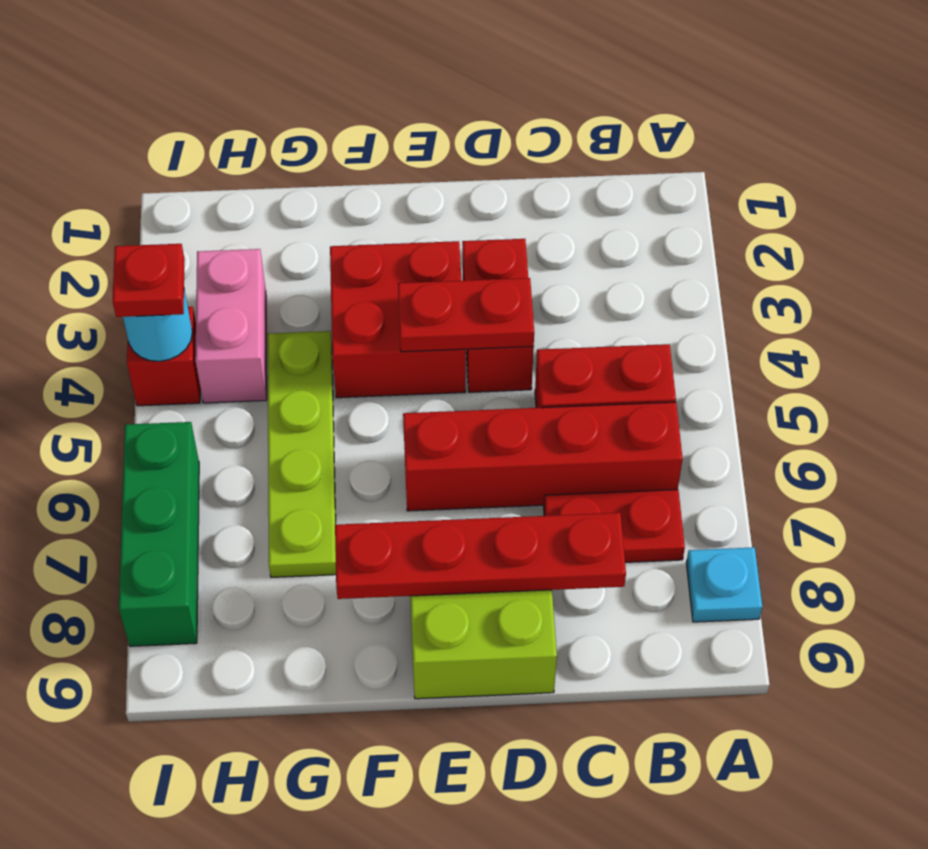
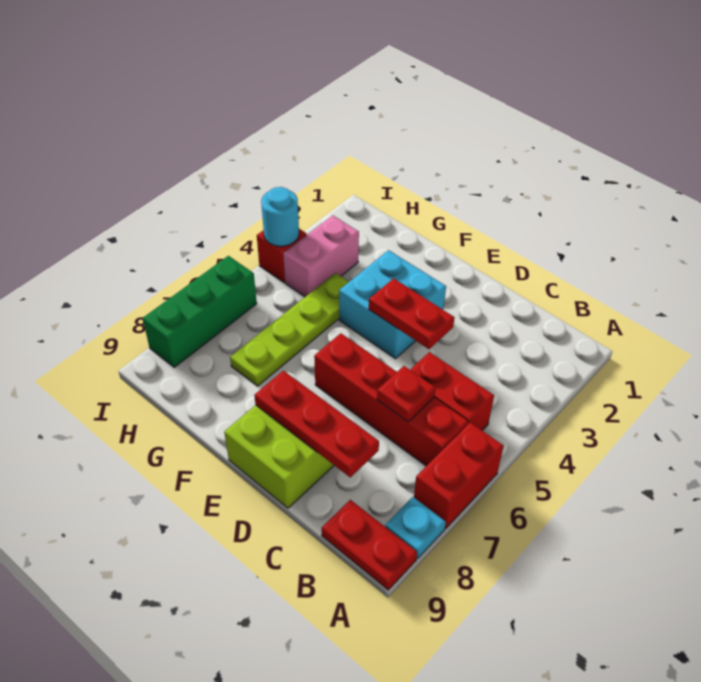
red 1x2 plate [544,490,685,562] -> red 1x2 plate moved to [322,500,417,590]
red 1x4 plate [335,513,626,599] -> red 1x3 plate [254,371,379,477]
red 1x2 brick [462,239,534,392] -> red 1x2 brick moved to [414,423,504,529]
red 2x2 brick [330,241,466,398] -> cyan 2x2 brick [339,250,446,359]
red 1x1 plate [113,244,185,317] -> red 1x1 plate moved to [377,366,435,422]

